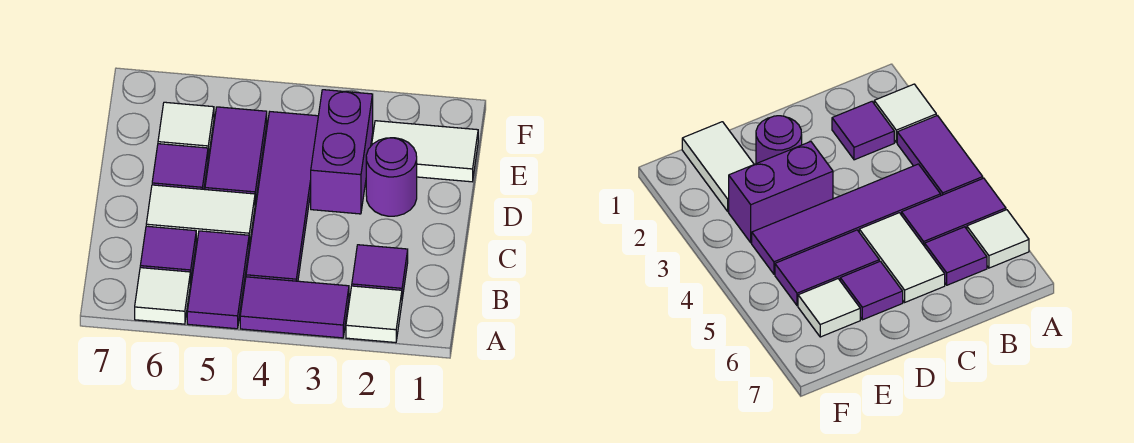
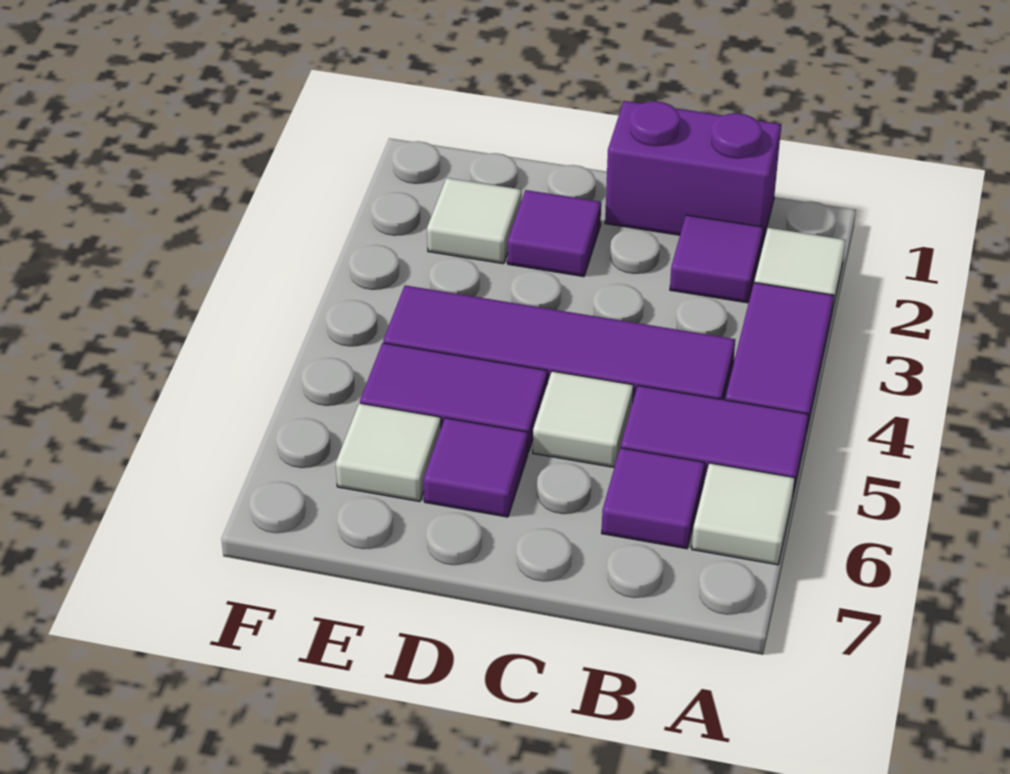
white 1x2 tile [146,185,255,246] -> white 1x1 tile [533,371,633,467]
purple 1x1 round brick [366,138,417,216] -> purple 1x1 tile [508,190,601,277]
purple 1x2 brick [311,90,373,214] -> purple 1x2 brick moved to [605,101,781,248]
white 1x2 tile [372,121,478,182] -> white 1x1 tile [427,178,522,264]

